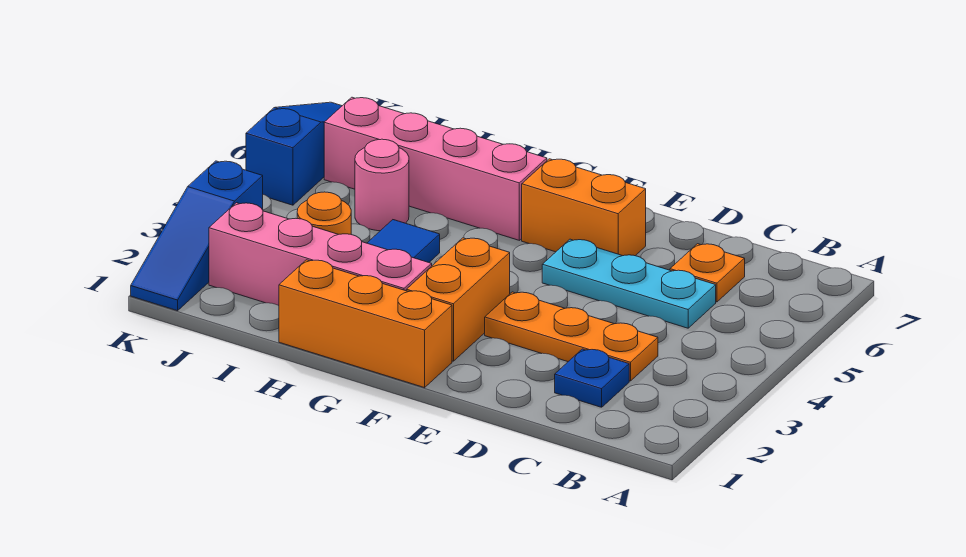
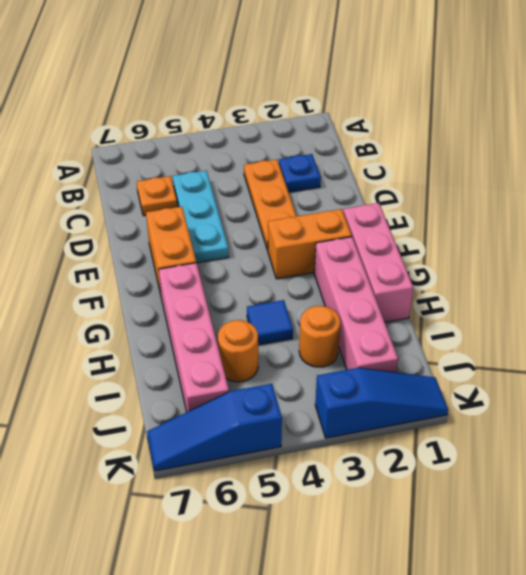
orange 1x3 brick [279,260,452,388] -> pink 1x3 brick [343,203,413,322]
pink 1x1 round brick [355,139,409,231] -> orange 1x1 round brick [218,320,258,382]

